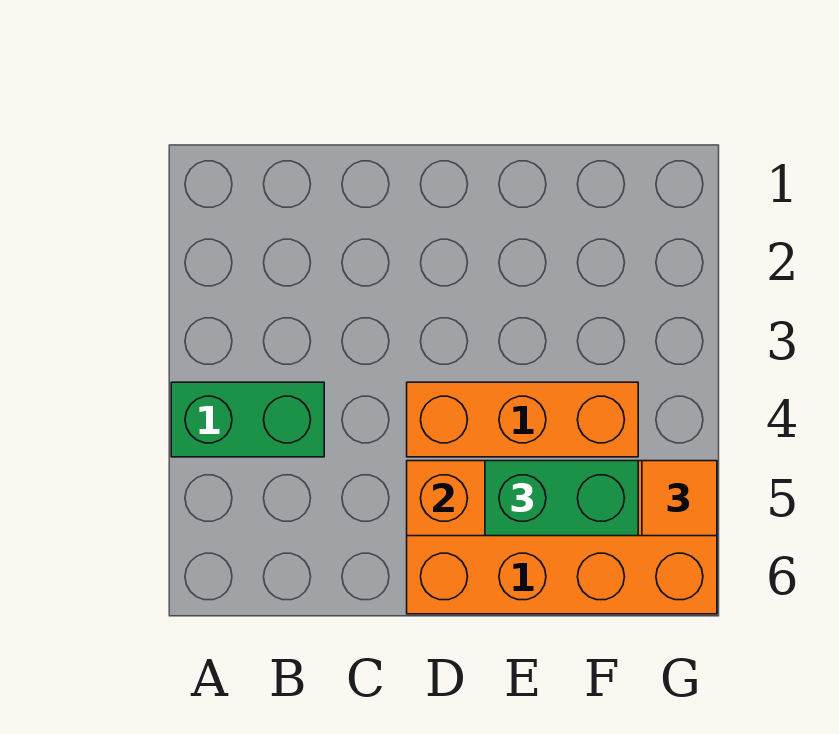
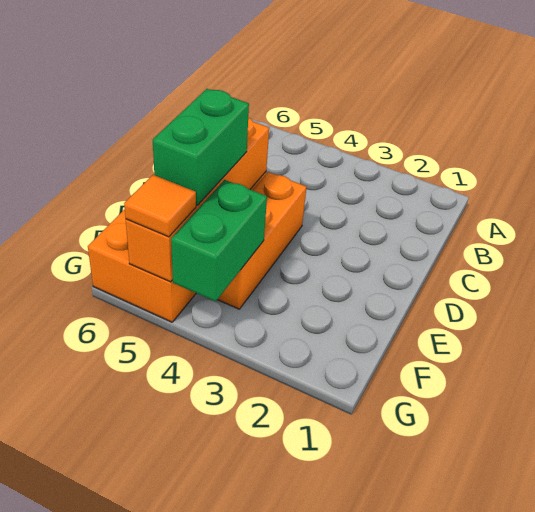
green 1x2 brick [171,382,324,457] -> green 1x2 brick moved to [171,180,267,301]

